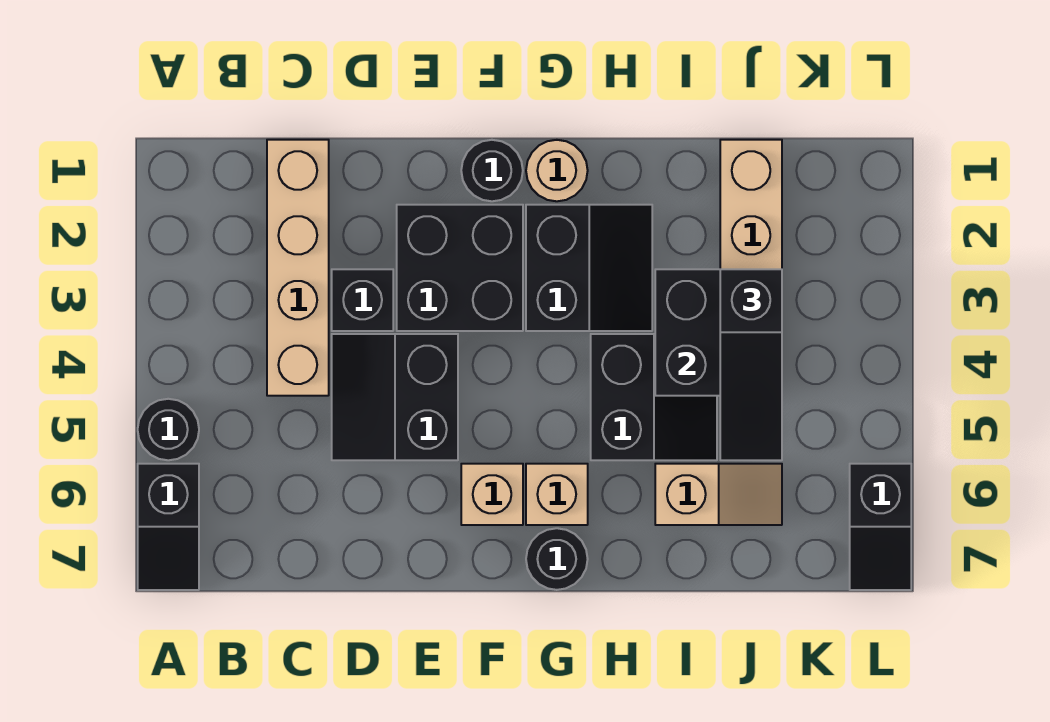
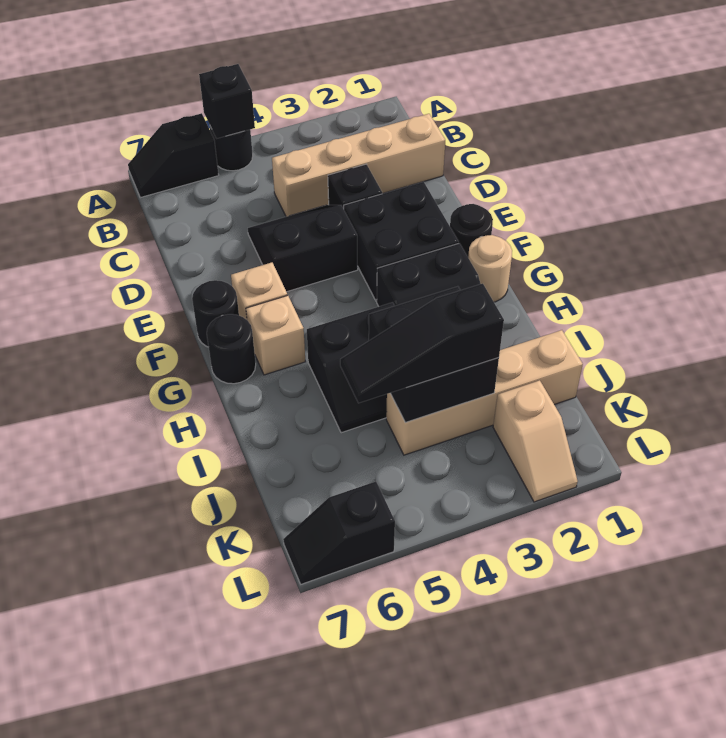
none -> black 1x1 brick [199,64,255,139]
none -> black 1x1 round brick [192,280,239,347]
tan 1x2 slope [655,464,782,525] -> tan 1x2 slope moved to [493,380,578,502]

